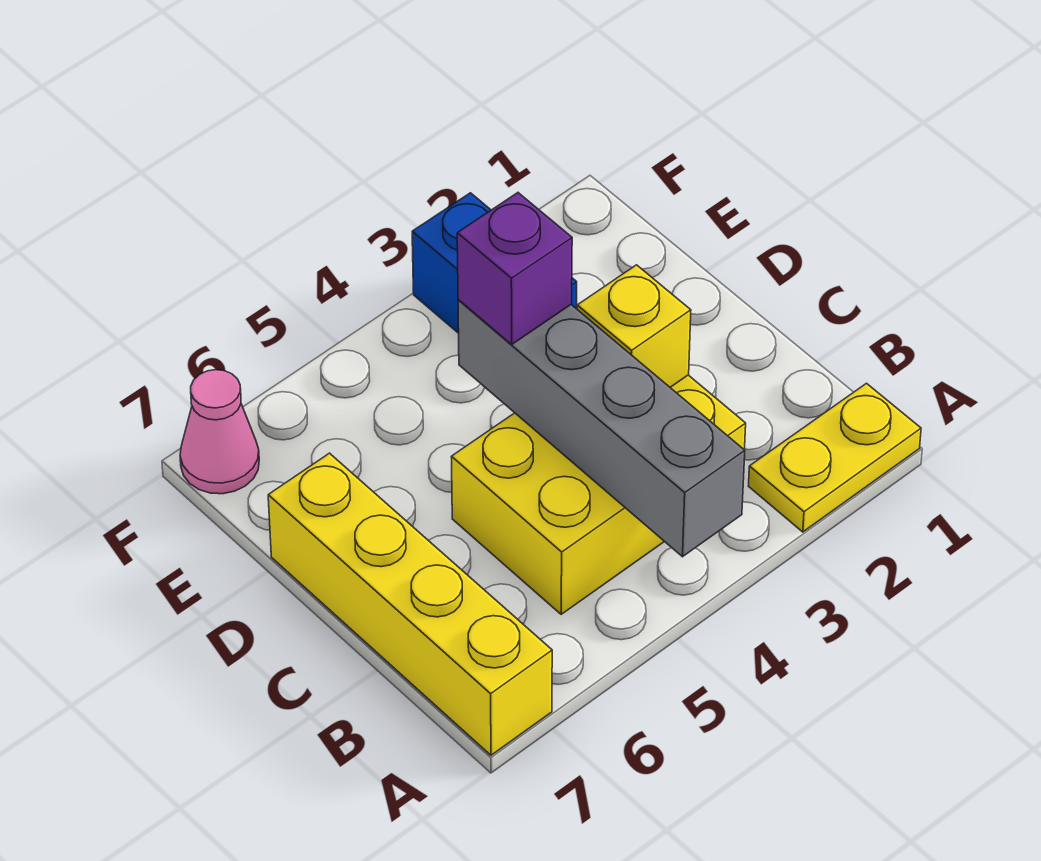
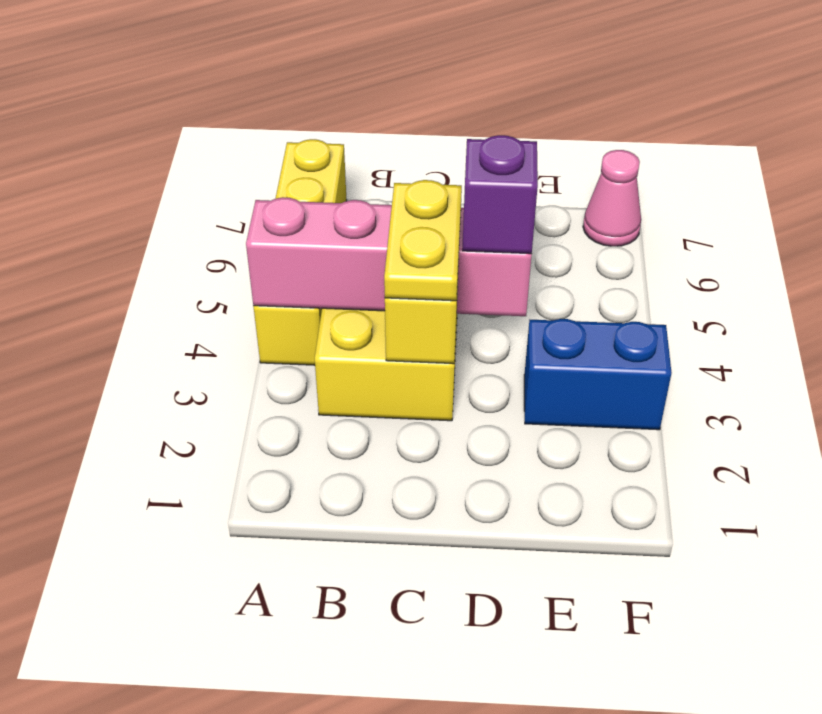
yellow 1x2 plate [749,383,921,532] -> yellow 1x2 plate moved to [384,180,462,301]
grey 1x4 brick [458,300,745,557] -> pink 1x4 brick [246,197,532,316]
yellow 1x4 brick [268,453,552,755] -> yellow 1x4 brick turned to [253,139,347,365]

